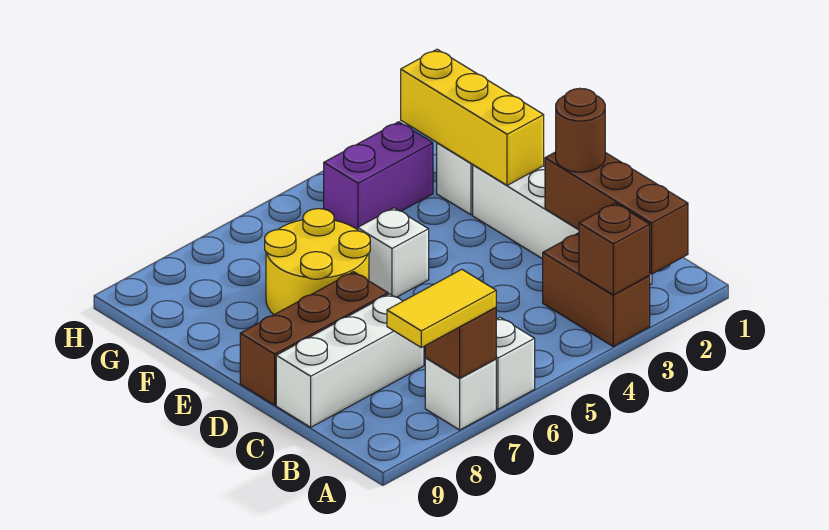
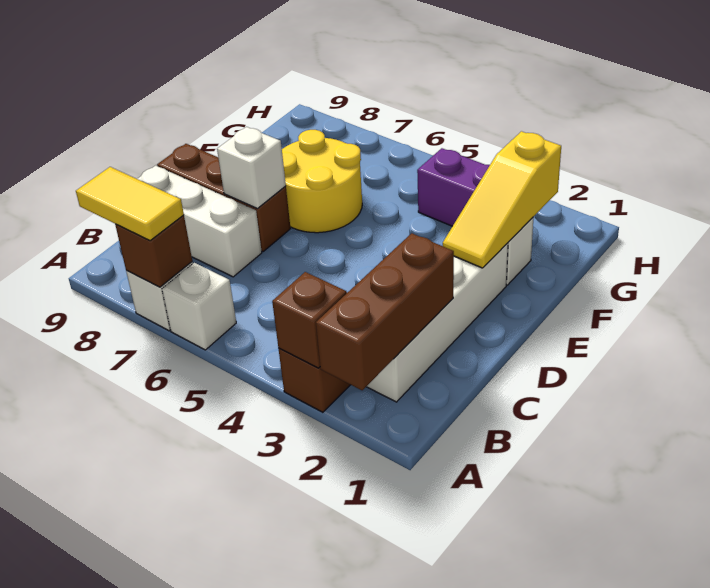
brown 1x1 round brick [556,88,605,172] -> none
yellow 1x3 brick [401,49,544,185] -> yellow 1x3 slope [443,131,561,268]
white 1x1 brick [358,208,429,297] -> white 1x1 brick moved to [217,127,286,208]

